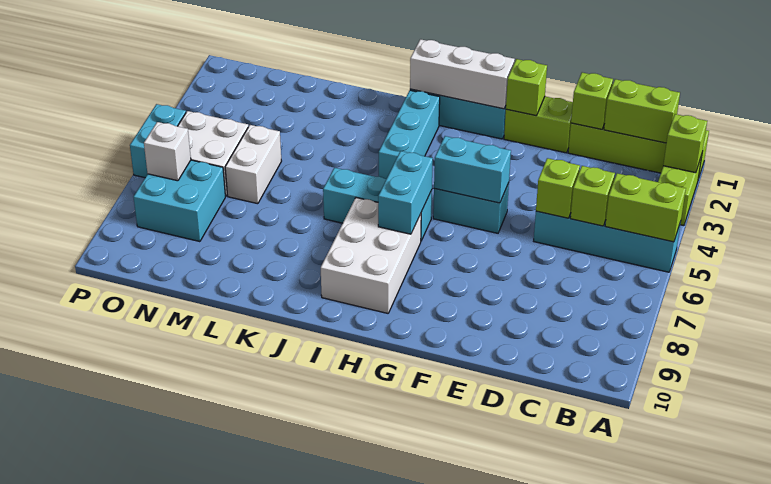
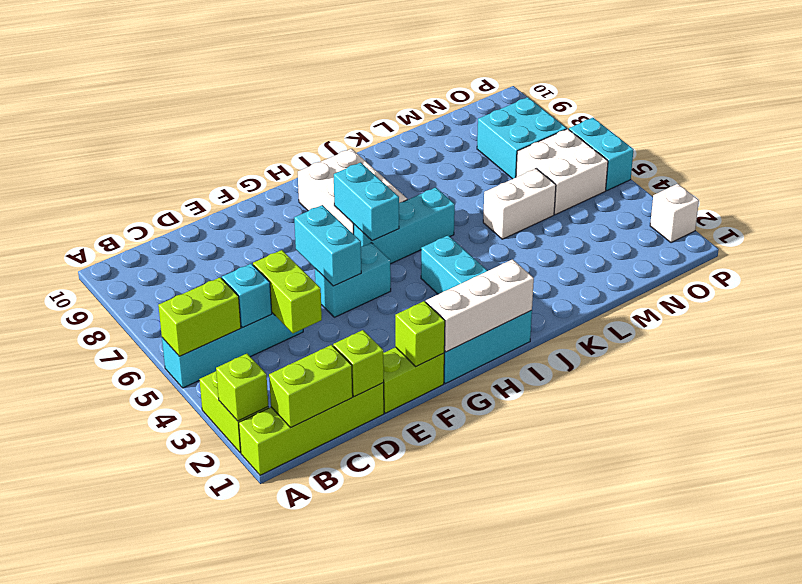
lime 1x1 brick [570,166,615,226] -> cyan 1x1 brick [222,264,272,328]
lime 1x1 brick [536,158,580,218] -> lime 1x2 brick [253,250,322,333]
cyan 1x2 brick [434,136,511,203] -> cyan 1x2 brick turned to [294,205,361,286]
white 1x2 brick [225,125,281,204] -> white 1x2 brick turned to [483,169,556,239]
white 1x1 brick [144,122,191,181] -> white 1x1 brick moved to [650,184,699,243]

